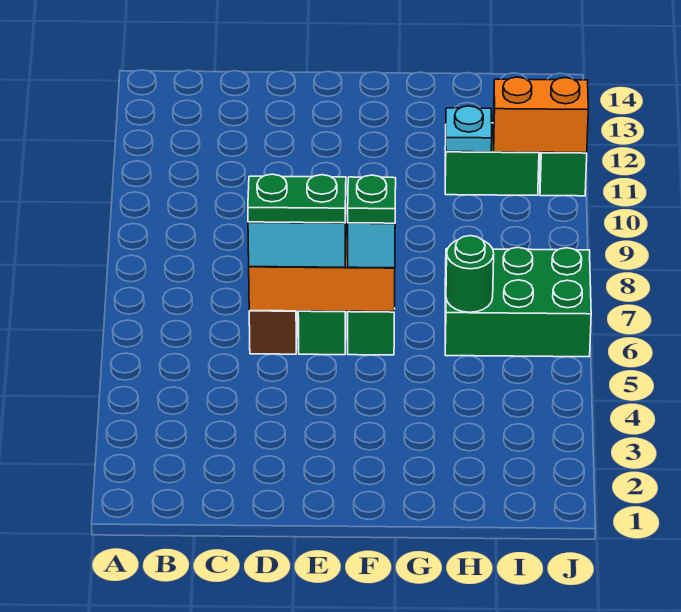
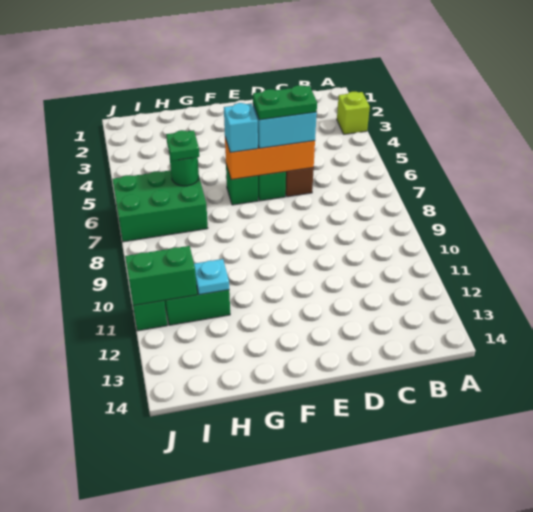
none -> lime 1x1 brick [337,92,370,134]
green 1x1 plate [348,175,396,223] -> green 1x1 plate moved to [166,130,199,161]
orange 1x2 brick [493,77,588,153] -> green 1x2 brick [125,246,197,306]

